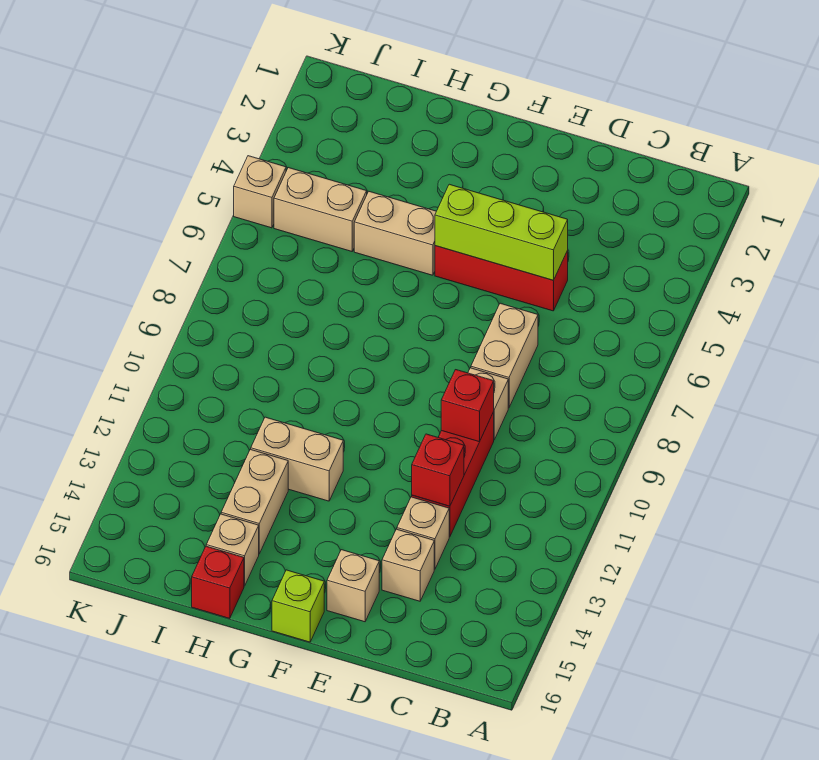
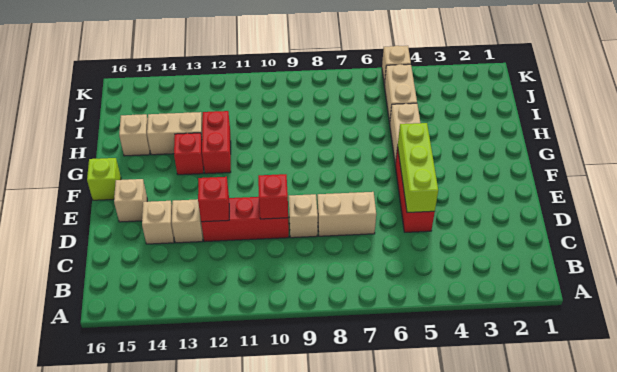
tan 1x2 brick [251,417,343,501] -> red 1x2 brick [202,111,231,174]
red 1x1 brick [192,546,244,618] -> red 1x1 brick moved to [174,133,204,175]

